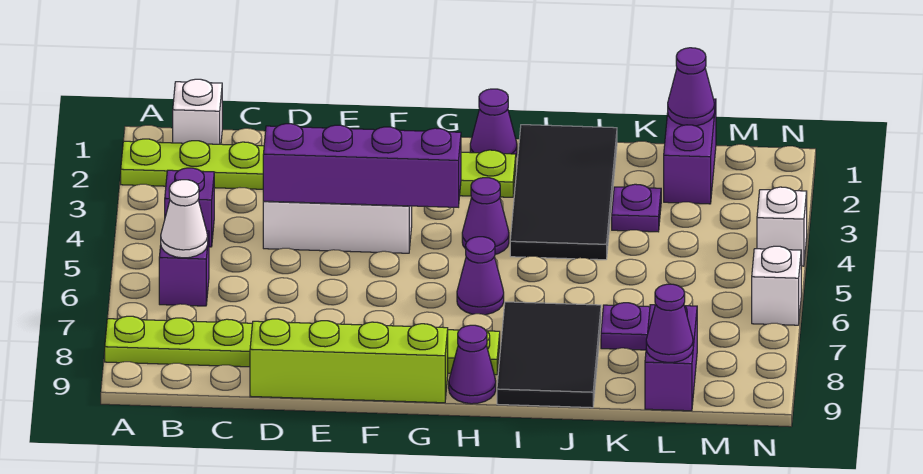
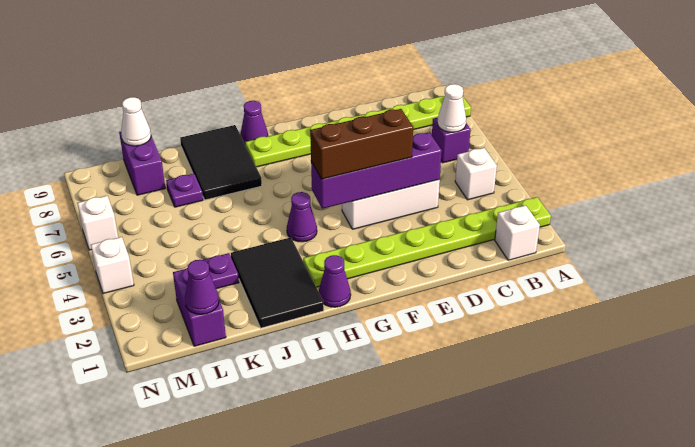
purple 1x1 brick [165,168,214,247] -> white 1x1 brick [455,148,497,200]
lime 1x4 brick [250,319,448,403] -> none
none -> brown 1x3 brick [310,109,413,179]
purple 1x1 cone [457,237,504,315] -> none
black 2x4 tile [510,125,617,260] -> black 2x3 tile [231,237,324,328]
purple 1x1 cone [646,284,693,362] -> white 1x1 cone [121,97,151,146]

